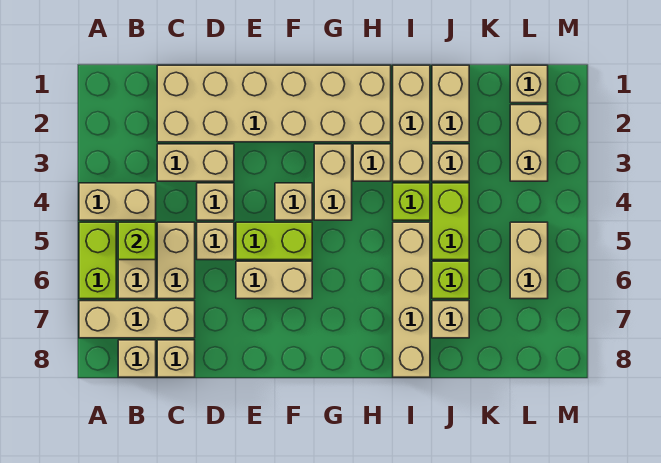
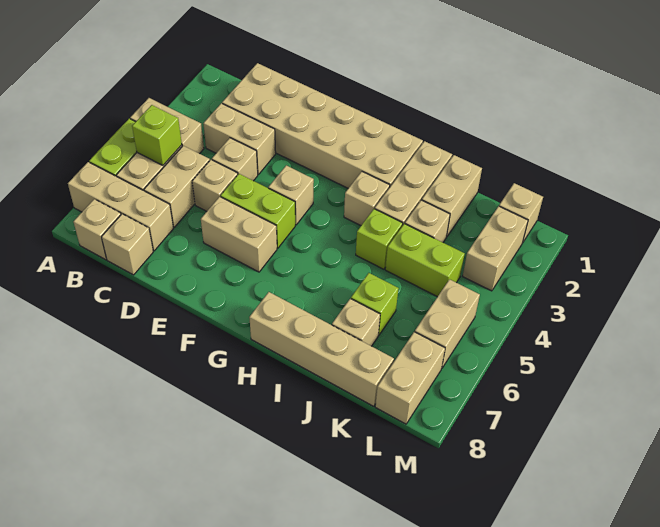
tan 1x2 brick [314,144,352,220] -> tan 1x2 brick moved to [375,332,445,424]
tan 1x4 brick [393,222,430,377] -> tan 1x4 brick turned to [249,292,394,406]
lime 1x2 brick [432,183,469,260] -> lime 1x2 brick turned to [385,224,465,297]

